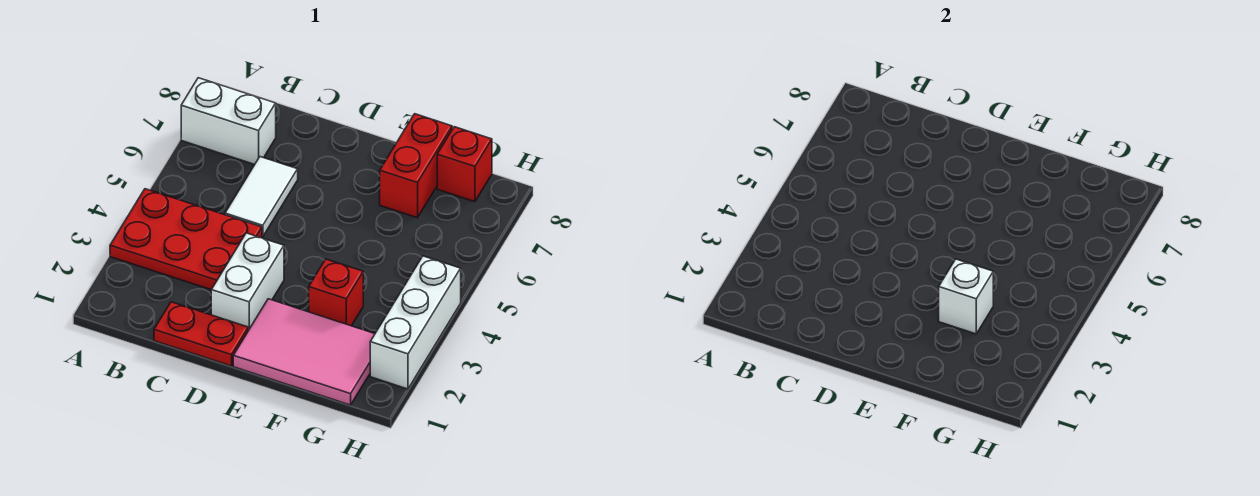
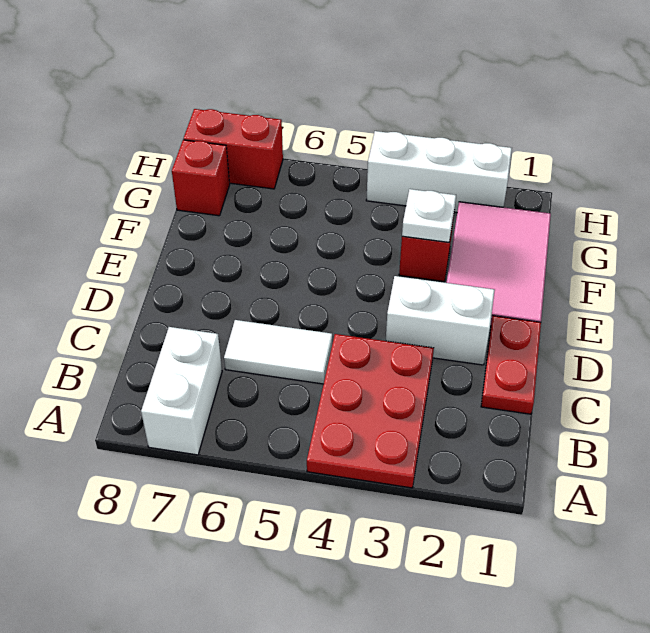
white 1x1 brick [939,259,993,334] -> white 1x1 plate [402,189,456,242]
red 1x2 brick [380,114,452,218] -> red 1x2 brick moved to [183,109,283,189]

